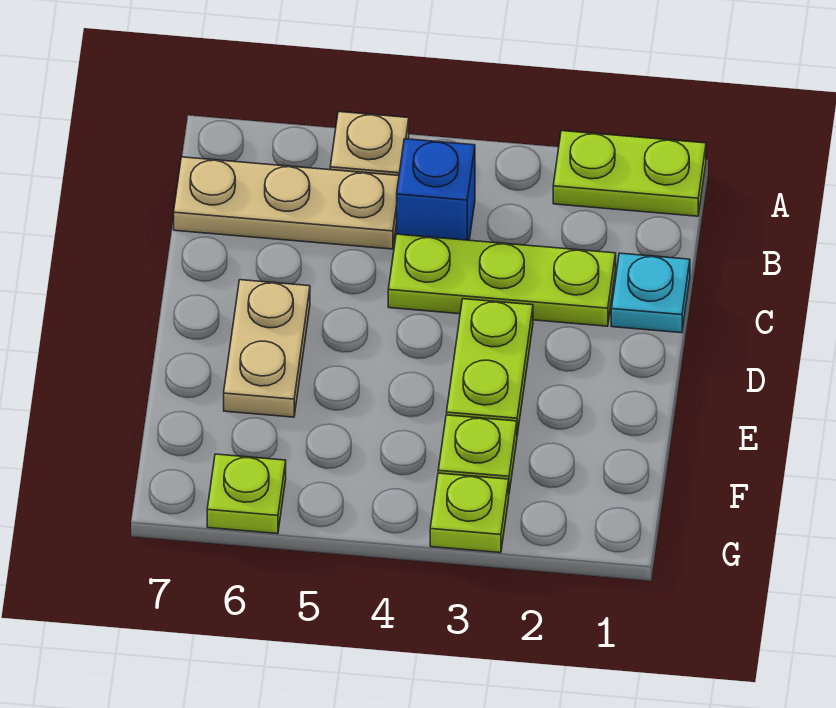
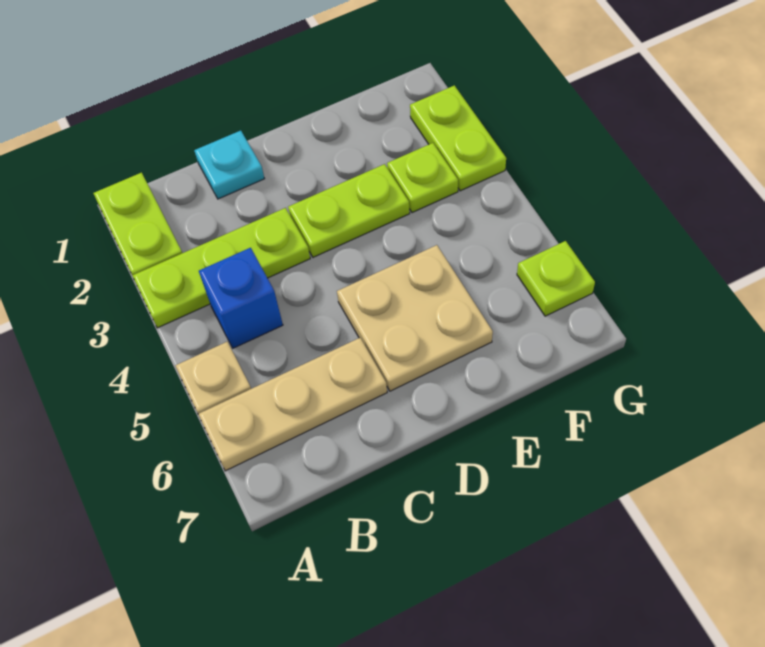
tan 1x3 plate [174,157,399,249] -> tan 1x3 plate turned to [198,338,387,471]
lime 1x3 plate [388,234,616,326] -> lime 1x3 plate turned to [132,208,310,328]
tan 1x2 plate [224,280,310,417] -> tan 2x2 plate [337,245,493,391]
lime 1x1 plate [430,473,509,553] -> lime 1x2 plate [410,85,506,191]

